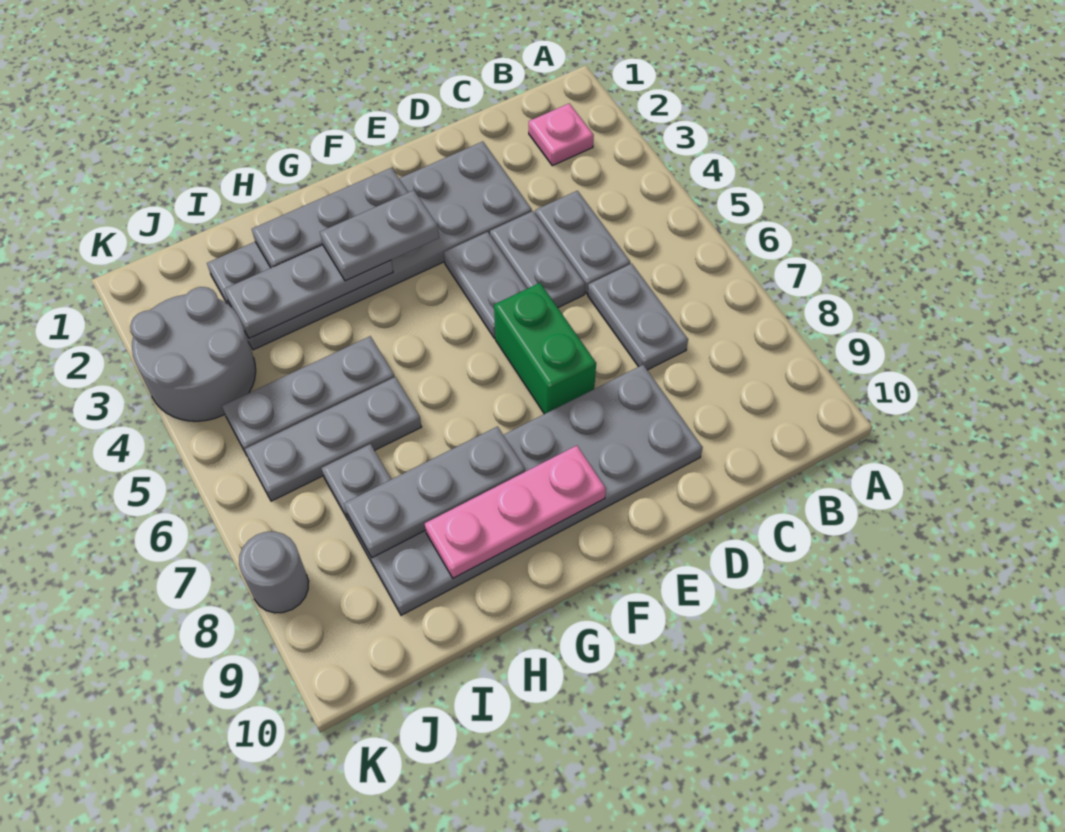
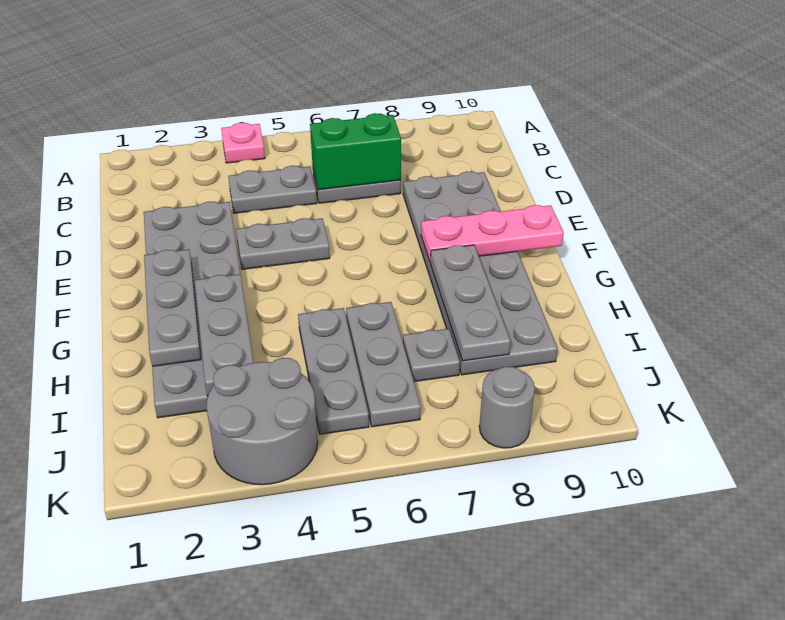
pink 1x1 plate [529,103,594,166] -> pink 1x1 plate moved to [221,123,265,163]
grey 1x2 plate [490,211,585,307] -> none
green 1x2 brick [494,283,596,414] -> green 1x2 brick moved to [310,113,401,190]
grey 1x2 plate [320,190,439,281] -> none
pink 1x3 plate [425,446,606,578] -> pink 1x3 plate turned to [421,205,564,263]

